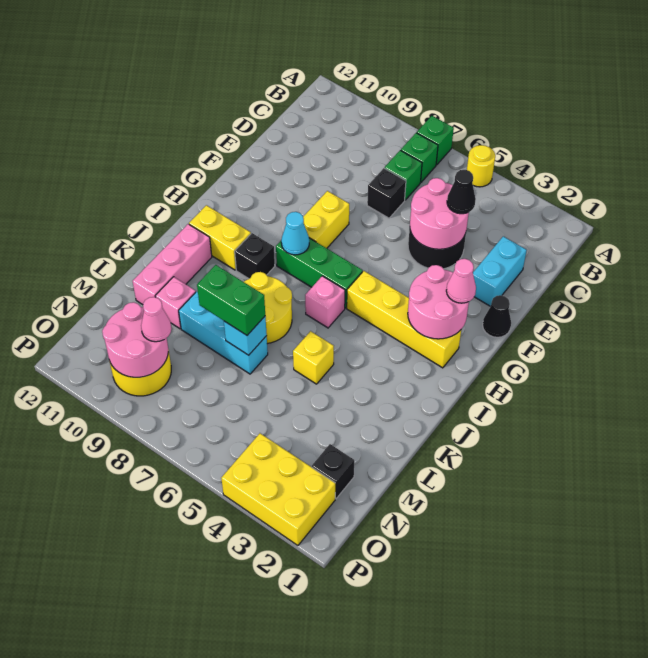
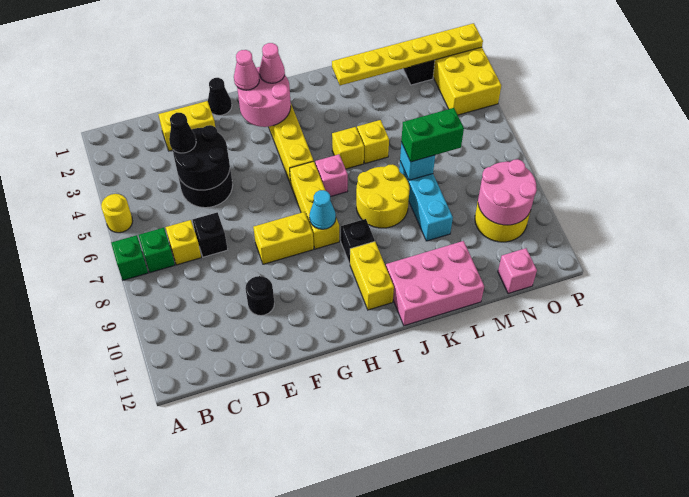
green 1x1 brick [385,150,422,200] -> yellow 1x1 brick [166,220,201,265]
cyan 1x2 brick [473,236,527,307] -> yellow 1x2 brick [158,101,215,151]
pink 2x2 round brick [410,178,469,249] -> black 2x2 round brick [173,125,230,190]
none -> black 1x1 round brick [245,276,274,316]
green 1x3 brick [276,238,363,308] -> yellow 1x3 brick [290,161,339,249]
none -> yellow 1x1 brick [332,127,364,169]
pink 1x3 brick [133,224,212,305] -> pink 2x3 brick [386,241,484,326]
none -> yellow 1x6 plate [332,23,483,85]
green 1x2 brick [197,265,265,335] -> green 1x2 brick turned to [401,108,464,162]
pink 1x1 brick [155,277,196,329] -> pink 1x1 brick moved to [498,248,537,294]
pink 1x1 cone [141,297,171,342] -> pink 1x1 cone moved to [259,43,285,83]

